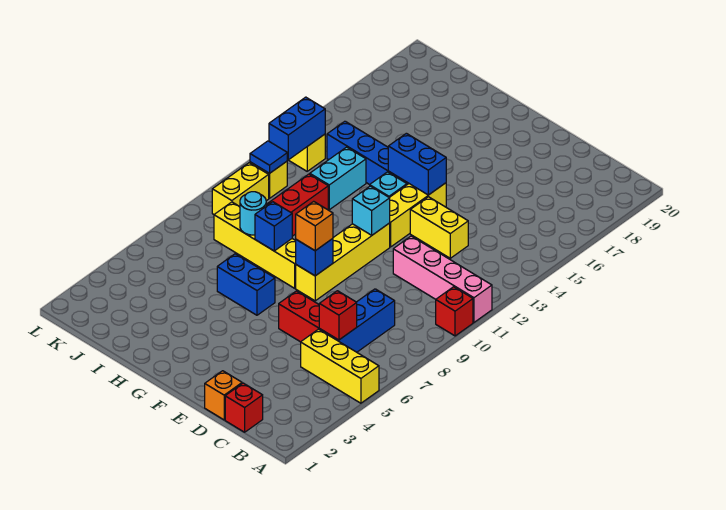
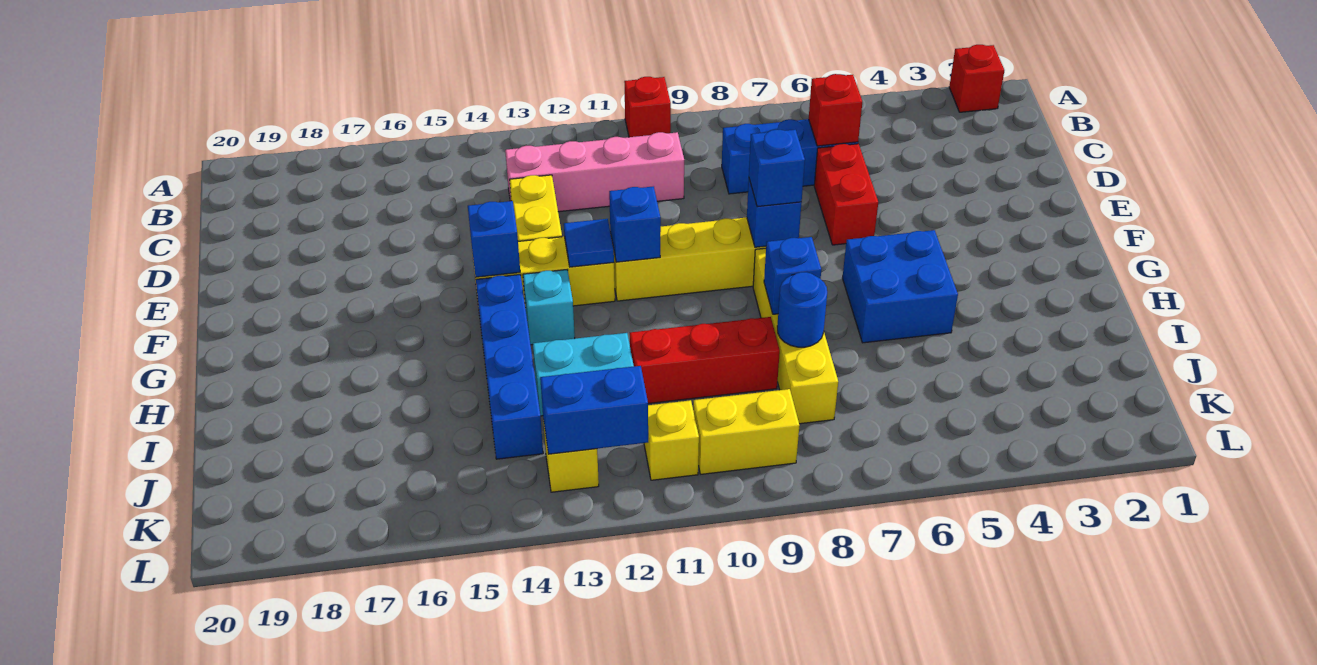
yellow 1x3 brick [301,329,379,403] -> none
pink 1x4 brick [393,236,492,322] -> pink 1x4 brick turned to [505,132,684,212]
red 1x1 brick [225,383,263,432] -> red 1x1 brick moved to [949,45,1004,112]
orange 1x1 brick [205,371,242,420] -> none
orange 1x1 brick [296,201,333,251] -> blue 1x1 brick [749,130,805,207]
cyan 1x1 brick [352,186,390,235] -> blue 1x1 brick [609,186,661,262]
blue 1x2 brick [388,133,446,195] -> blue 1x1 brick [468,201,520,277]
blue 1x2 brick [217,254,275,315] -> blue 2x2 brick [843,230,958,343]
cyan 1x1 round brick [240,192,266,235] -> blue 1x1 round brick [777,272,827,347]
blue 1x1 tile [250,141,287,173] -> blue 1x1 tile moved to [564,219,614,267]

